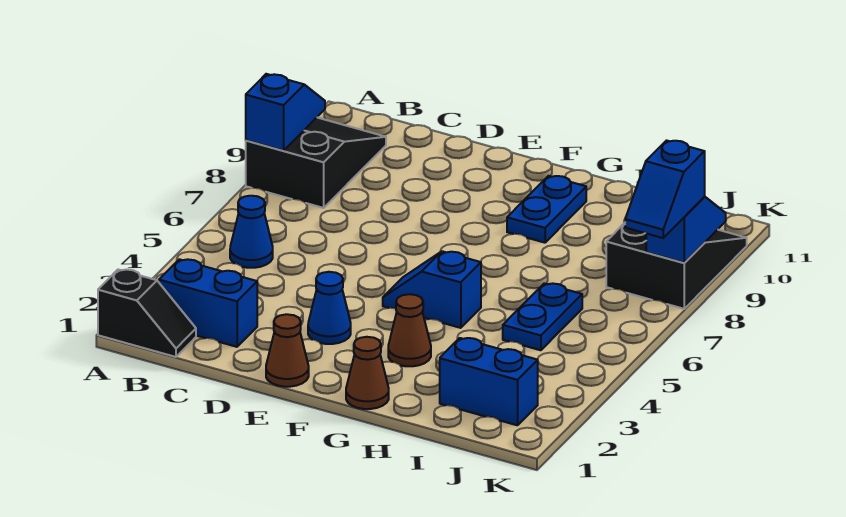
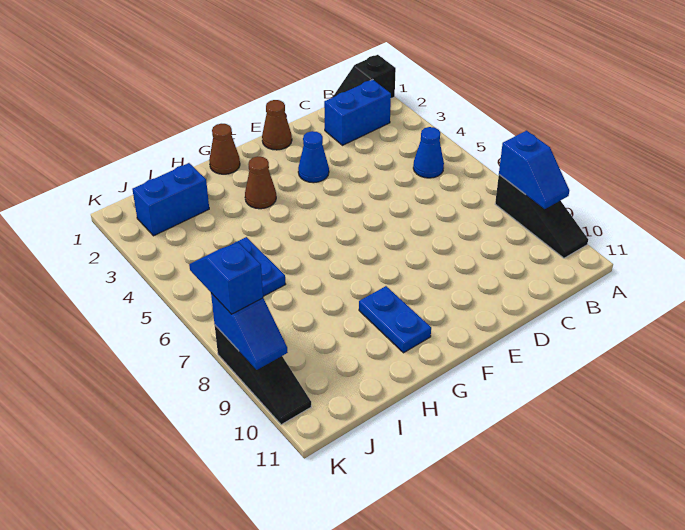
black 2x3 slope [246,118,386,208] -> black 1x3 slope [495,175,588,258]
blue 1x2 slope [383,251,481,328] -> none
black 2x3 slope [606,223,747,309] -> black 1x3 slope [215,326,311,425]

